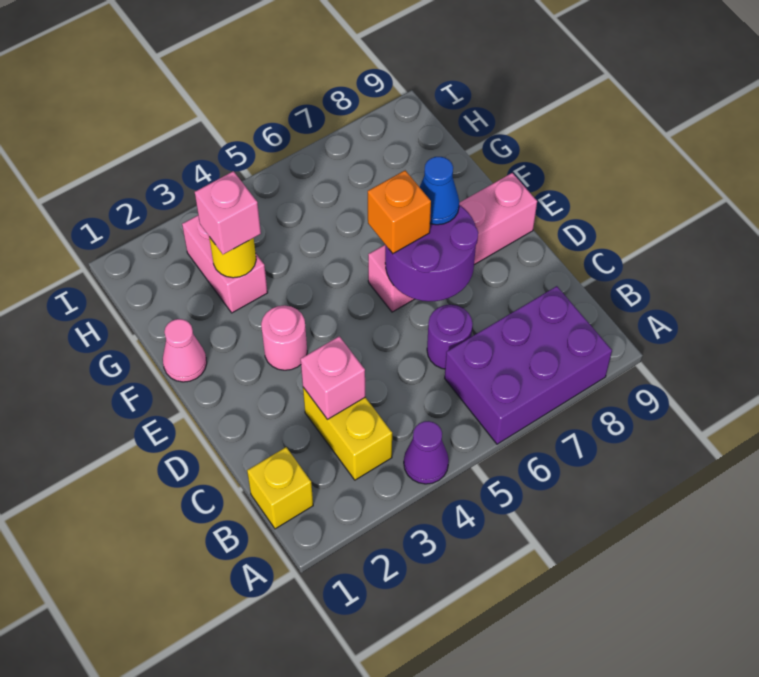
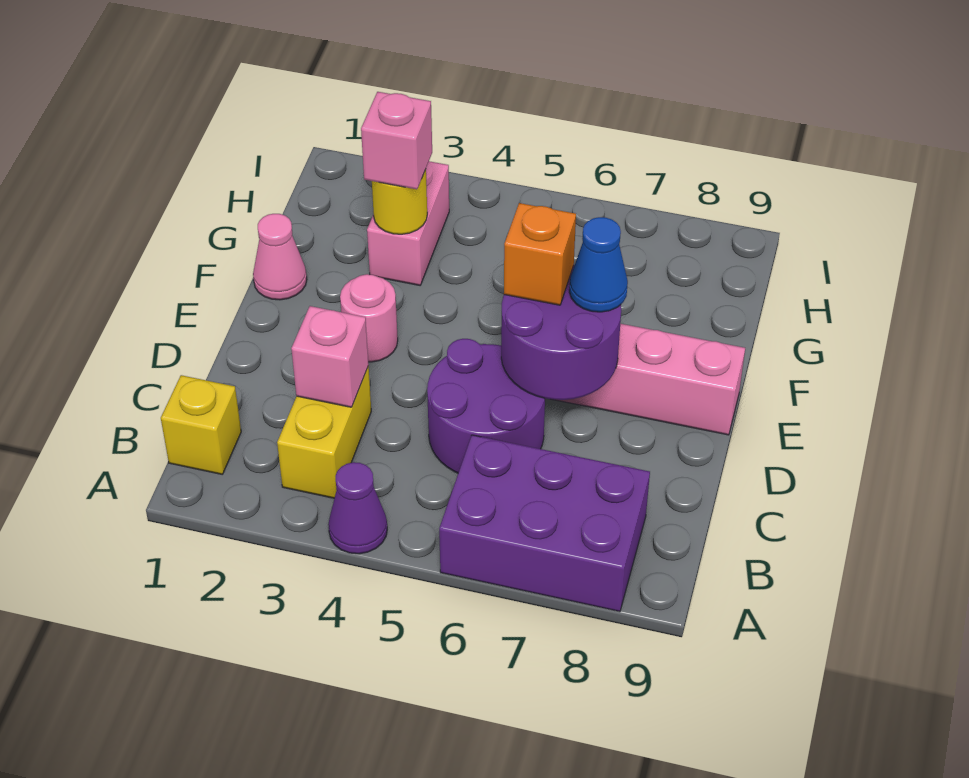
purple 1x1 round brick [427,305,473,369] -> purple 2x2 round brick [427,339,545,473]

